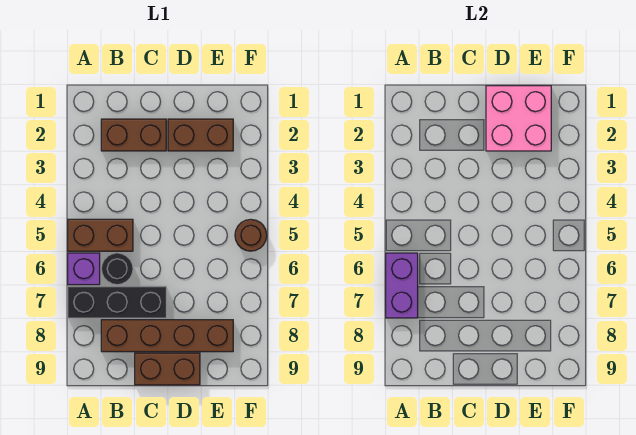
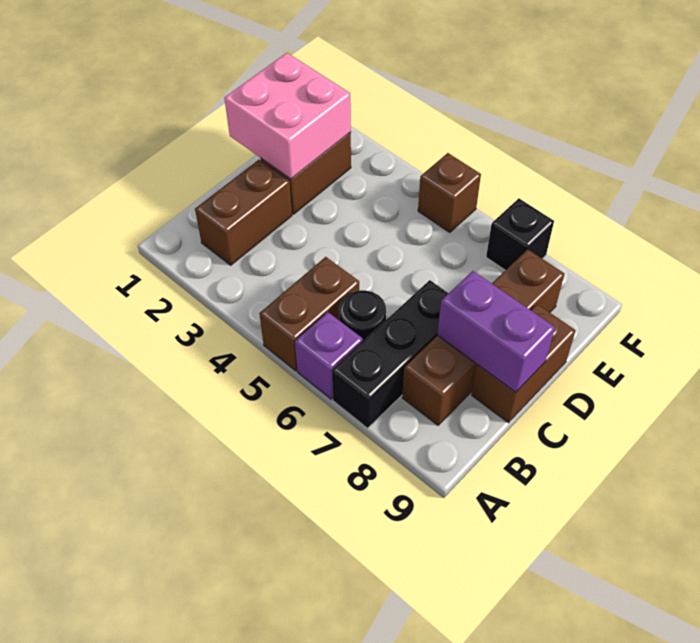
purple 1x2 brick [386,253,418,318] -> purple 1x2 brick moved to [437,271,555,392]
brown 1x1 round brick [235,219,267,251] -> brown 1x1 brick [418,153,481,233]
none -> black 1x1 brick [486,198,554,270]

